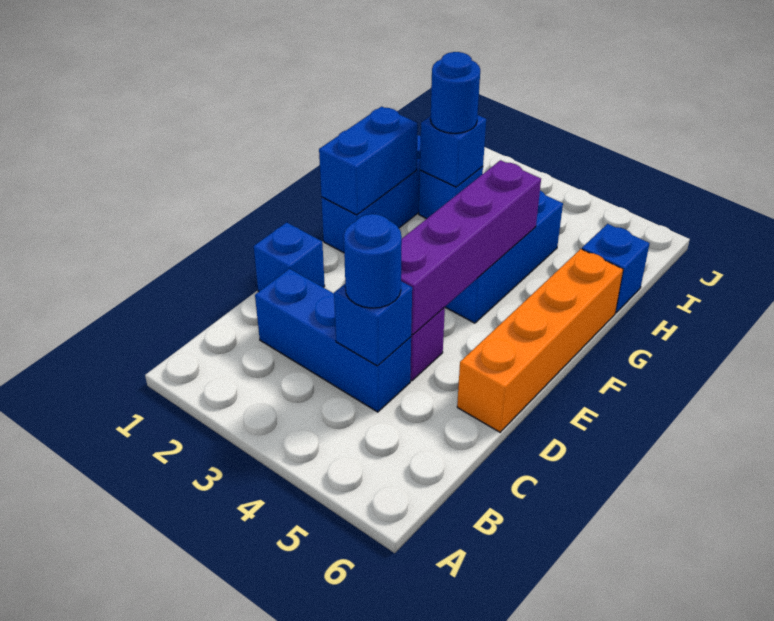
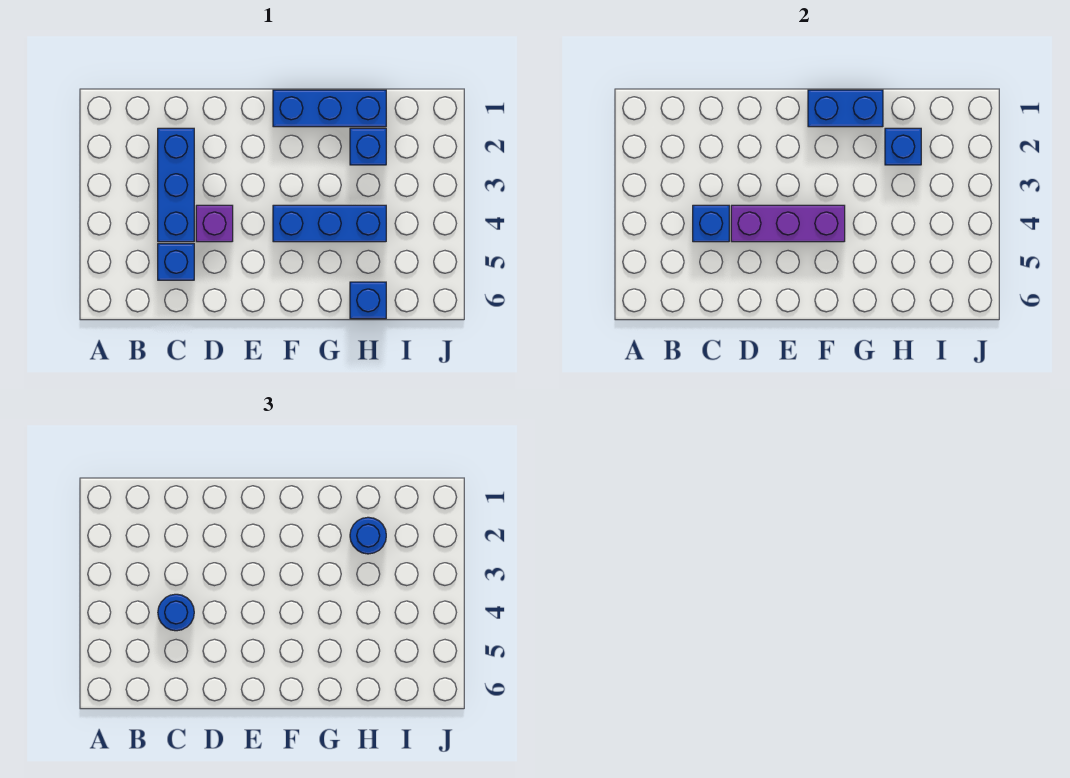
blue 1x1 brick [253,222,325,291] -> blue 1x1 brick moved to [158,244,194,280]
purple 1x4 brick [401,160,541,335] -> purple 1x3 brick [731,205,845,242]
orange 1x4 brick [457,249,623,432] -> none

